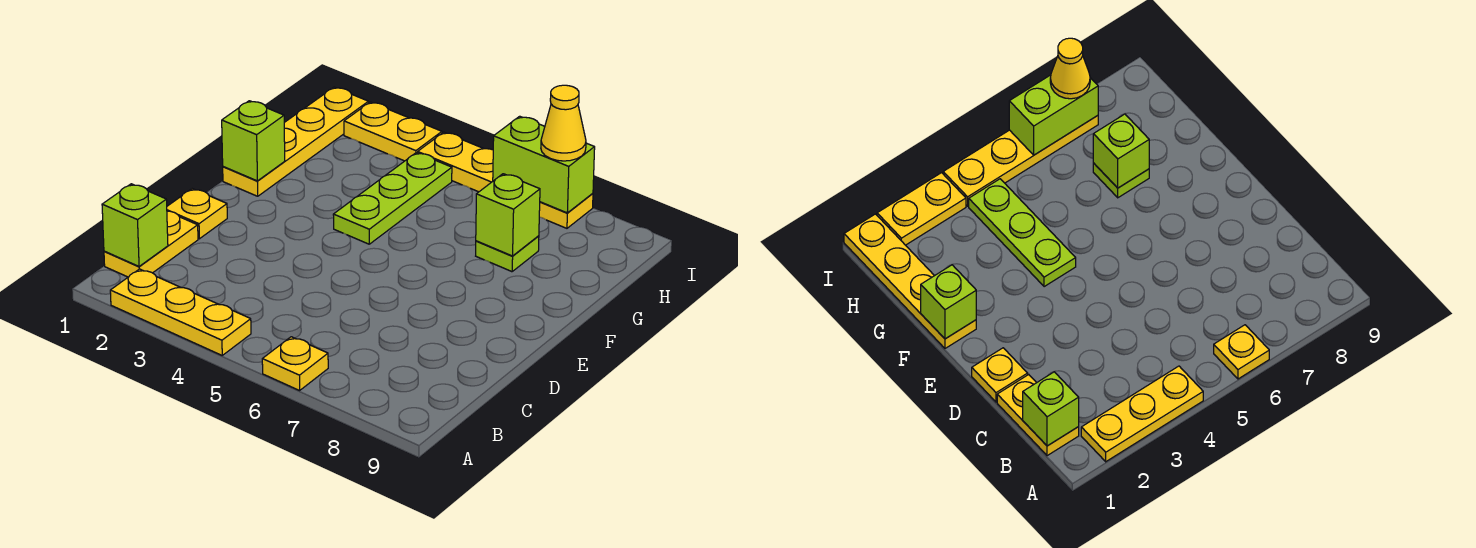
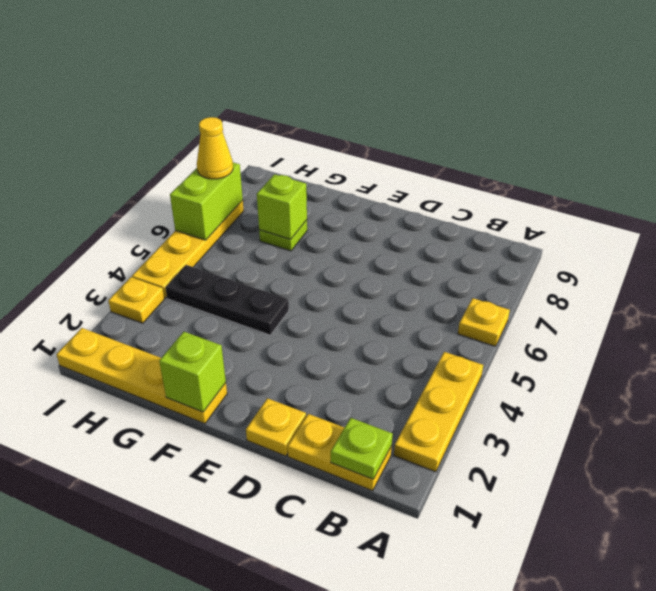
lime 1x1 brick [102,184,168,266] -> lime 1x1 plate [331,418,393,479]
lime 1x3 plate [333,153,452,244] -> black 1x3 plate [165,265,289,335]
yellow 1x2 plate [344,102,442,161] -> yellow 1x1 plate [108,277,164,323]

